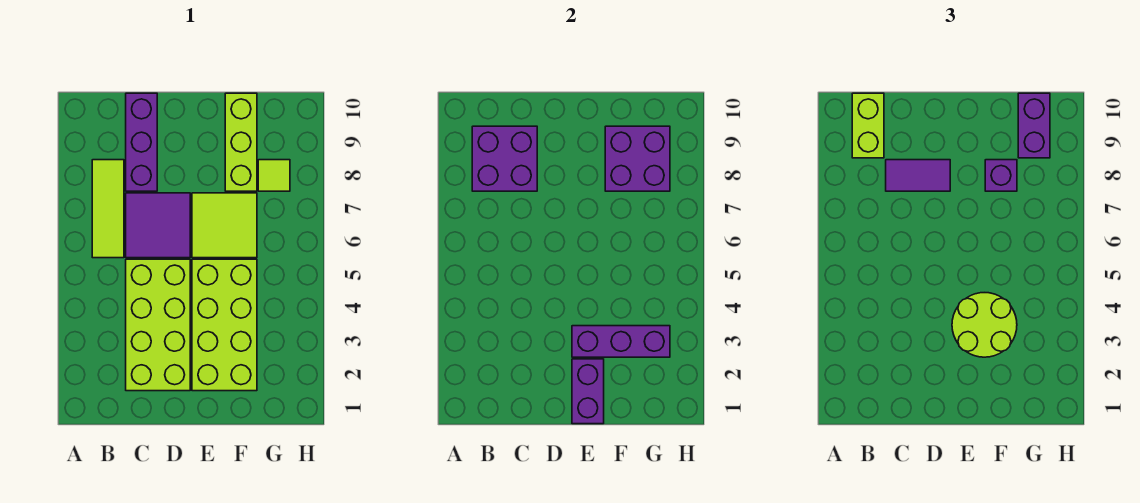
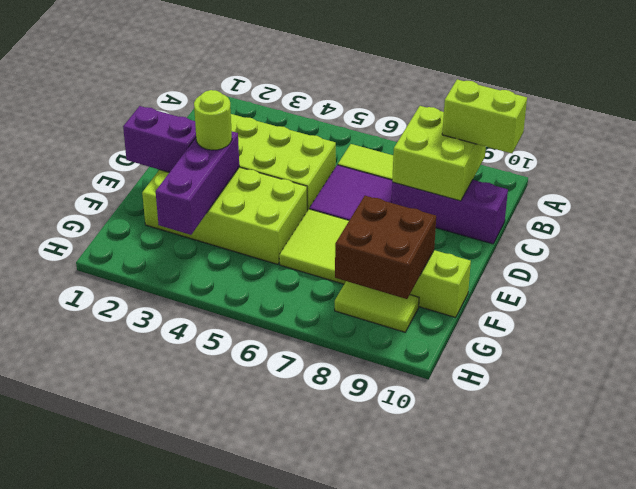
purple 2x2 brick [472,126,537,191] -> lime 2x2 brick [392,106,486,201]
purple 1x2 tile [886,160,950,191] -> none
lime 2x2 round brick [952,293,1017,357] -> lime 1x1 round brick [194,90,232,150]
purple 2x2 brick [605,126,670,191] -> brown 2x2 brick [335,196,436,299]
purple 1x1 brick [985,160,1017,191] -> none
lime 1x1 tile [258,160,290,191] -> lime 1x2 tile [335,281,419,332]
purple 1x2 brick [1018,93,1050,158] -> none

